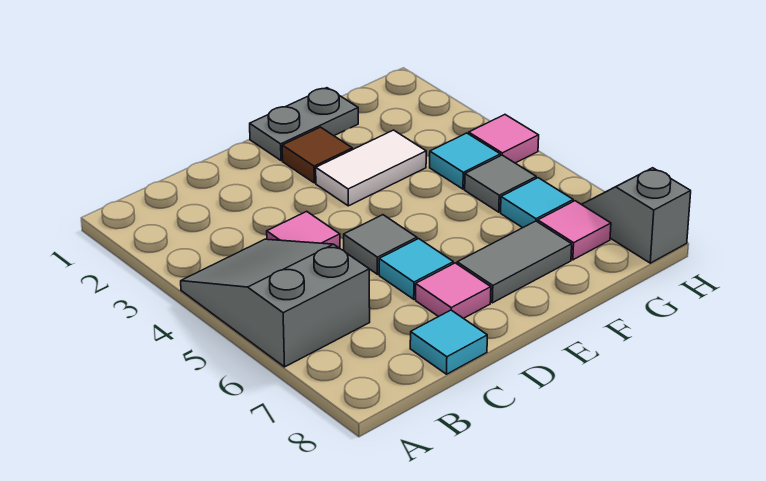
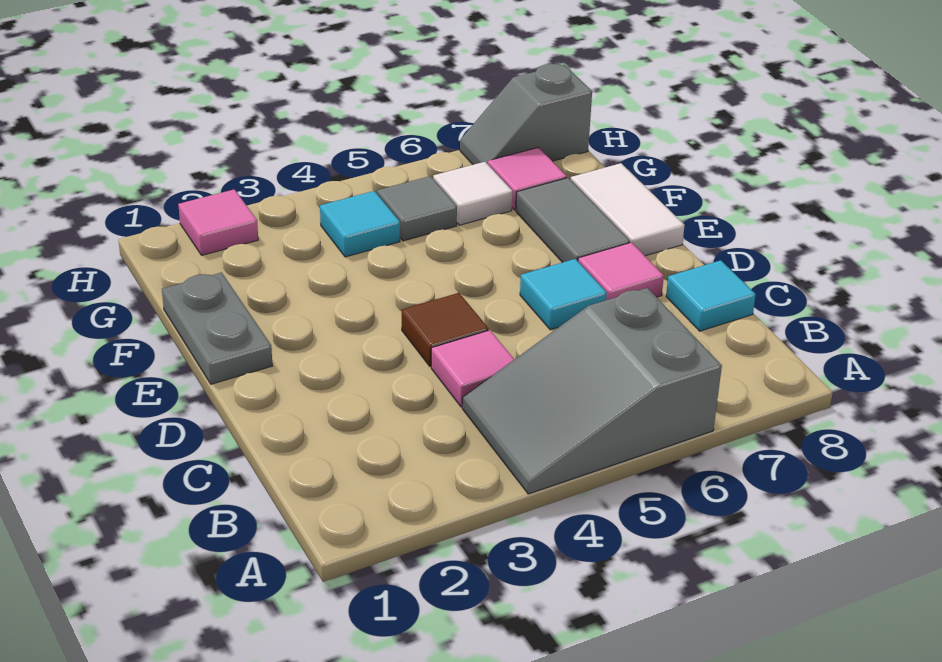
grey 1x1 tile [344,215,417,274] -> none
brown 1x1 tile [282,127,352,183] -> brown 1x1 tile moved to [401,293,489,366]
white 1x2 tile [316,130,426,206] -> white 1x2 tile moved to [571,163,685,256]
cyan 1x1 tile [501,178,573,228] -> white 1x1 tile [433,162,513,225]
pink 1x1 tile [469,115,539,163] -> pink 1x1 tile moved to [178,189,258,255]

